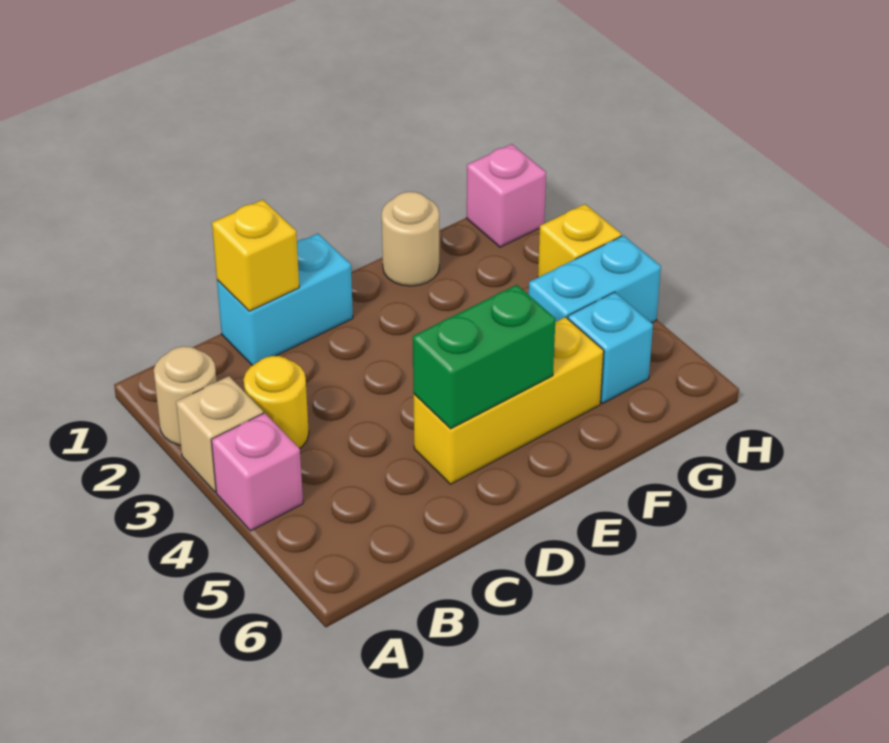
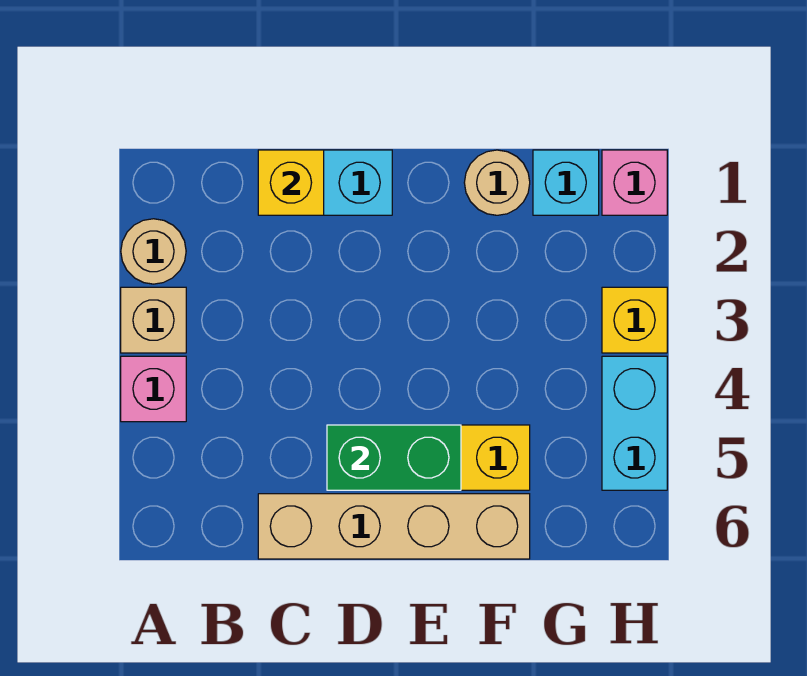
yellow 1x1 round brick [244,356,309,449] -> none
none -> tan 1x4 brick [258,494,530,559]
cyan 1x2 brick [529,235,661,323] -> cyan 1x2 brick turned to [602,356,667,490]
cyan 1x1 brick [568,292,653,403] -> cyan 1x1 brick moved to [533,150,599,215]

